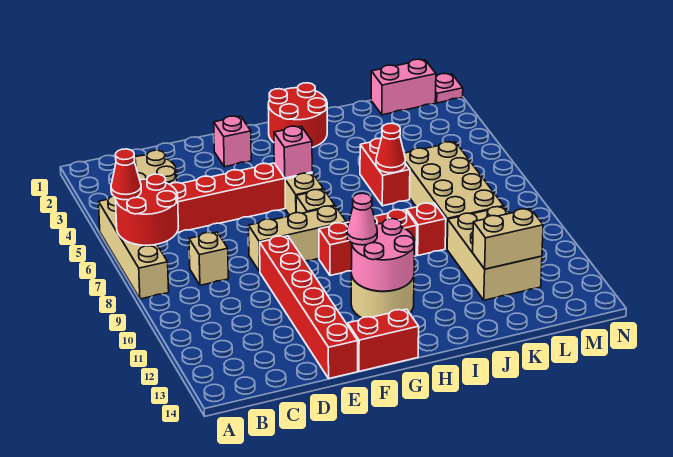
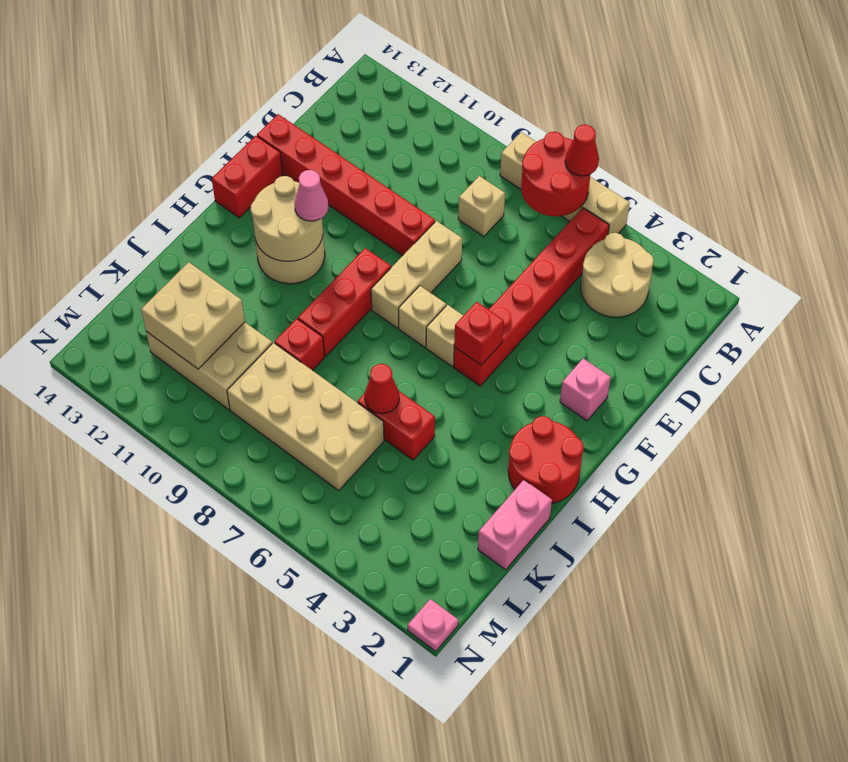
pink 1x1 brick [274,126,312,178] -> red 1x1 brick [454,302,504,365]
pink 2x2 round brick [351,219,415,291] -> tan 2x2 round brick [250,176,323,261]
tan 1x2 brick [473,209,543,269] -> tan 2x2 brick [141,262,245,369]
pink 1x2 brick [371,59,436,115] -> pink 1x2 brick moved to [478,480,552,570]

